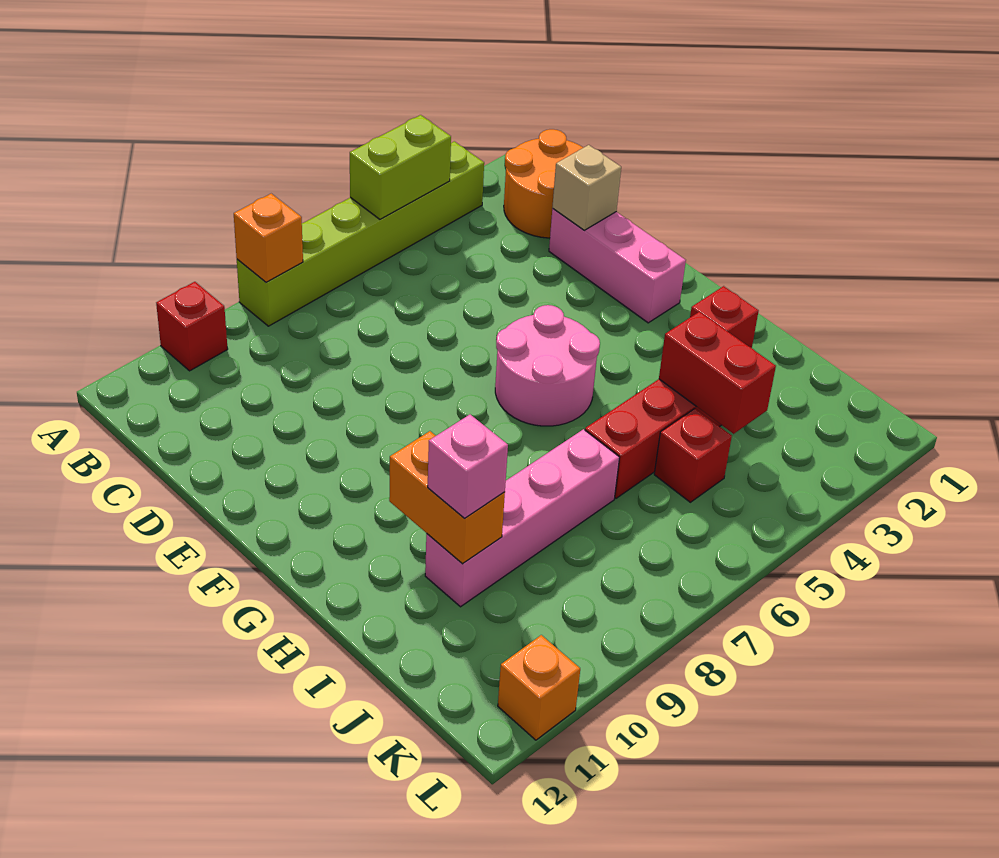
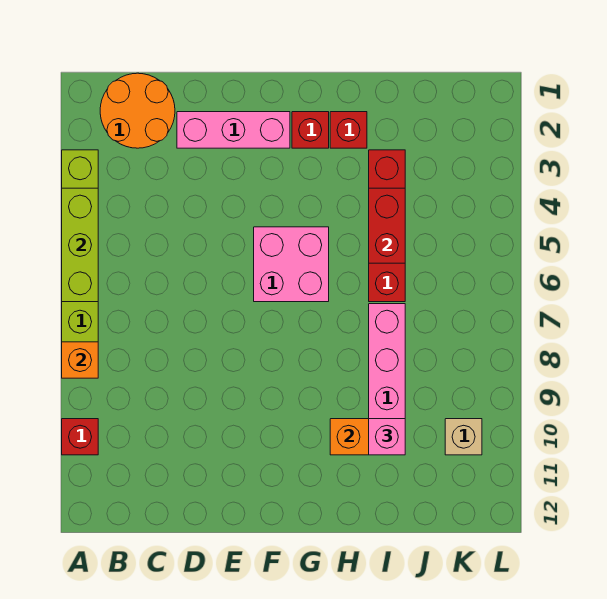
lime 1x2 brick [350,115,451,219] -> lime 1x3 brick [62,188,98,302]
tan 1x1 brick [552,145,621,230] -> tan 1x1 brick moved to [445,419,482,455]
pink 2x2 round brick [495,305,600,426] -> pink 2x2 brick [254,227,329,302]
red 1x2 brick [659,312,776,434] -> red 1x2 brick turned to [369,188,405,263]
red 1x1 brick [654,409,732,502] -> red 1x1 brick moved to [292,112,329,148]
orange 1x1 brick [498,635,580,740] -> none

